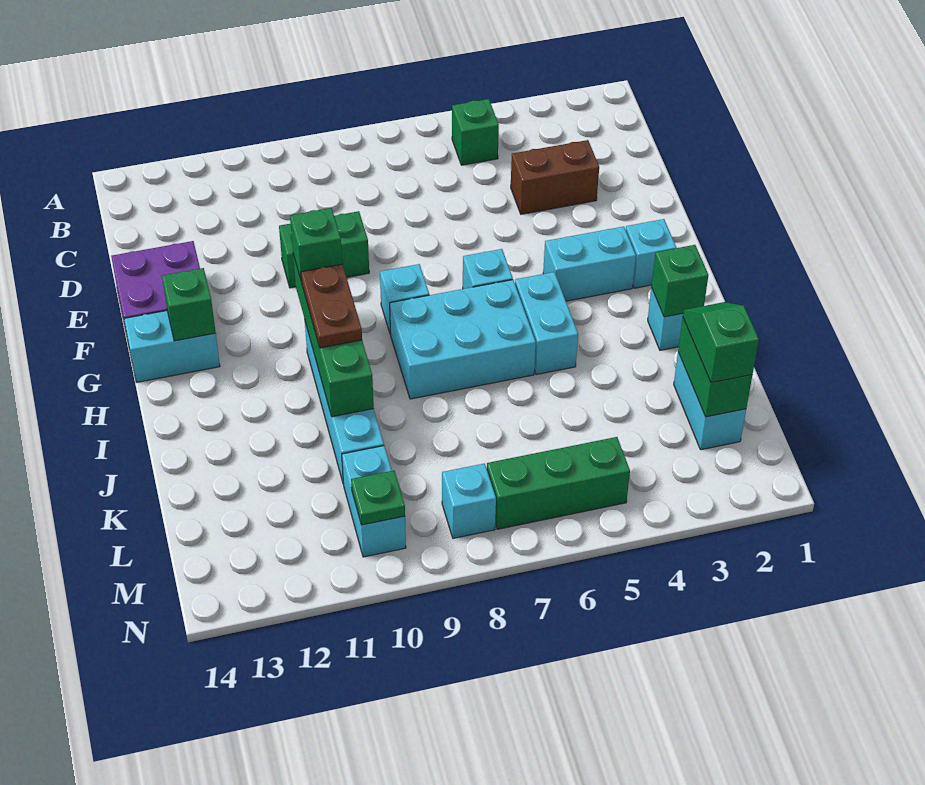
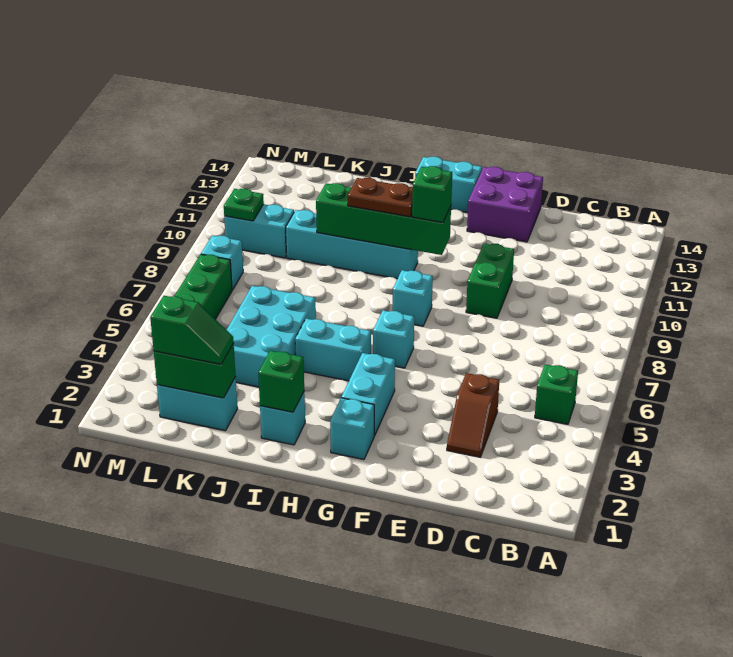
brown 1x2 brick [511,140,599,214] -> brown 1x2 slope [447,373,499,457]
cyan 1x2 brick [124,311,220,382] -> cyan 1x2 brick turned to [415,157,482,212]
green 1x1 brick [162,268,216,341] -> none
cyan 2x3 brick [390,280,536,399] -> cyan 2x3 brick moved to [227,286,316,387]

